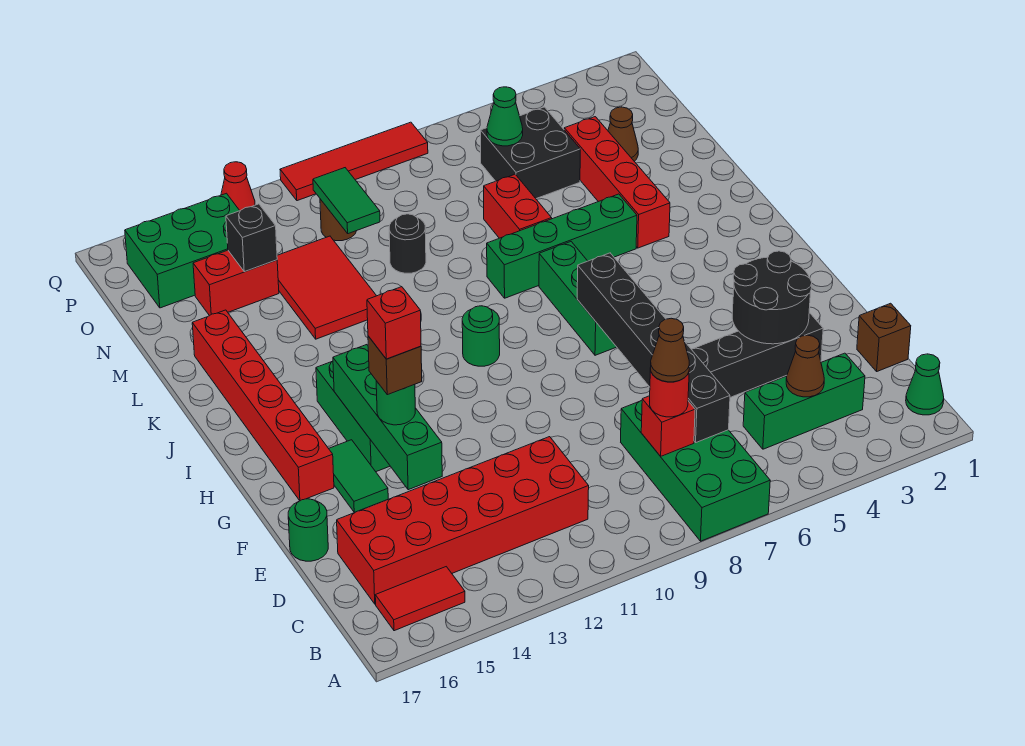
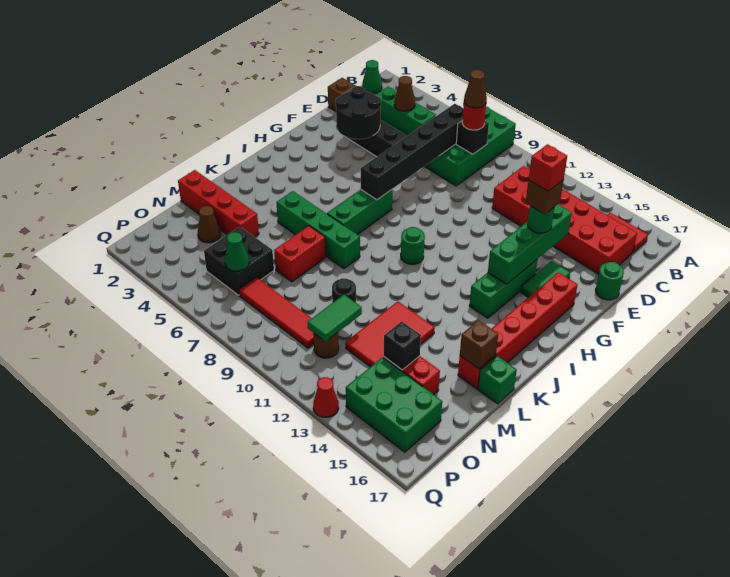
red 1x1 brick [641,396,695,456] -> black 1x1 brick [456,120,489,154]
red 1x4 brick [564,117,670,248] -> red 1x4 brick turned to [178,170,259,237]
none -> brown 1x1 brick [460,320,498,369]
none -> green 1x1 brick [478,356,517,404]
red 1x4 tile [280,122,428,201] -> red 1x4 tile moved to [239,277,314,348]

